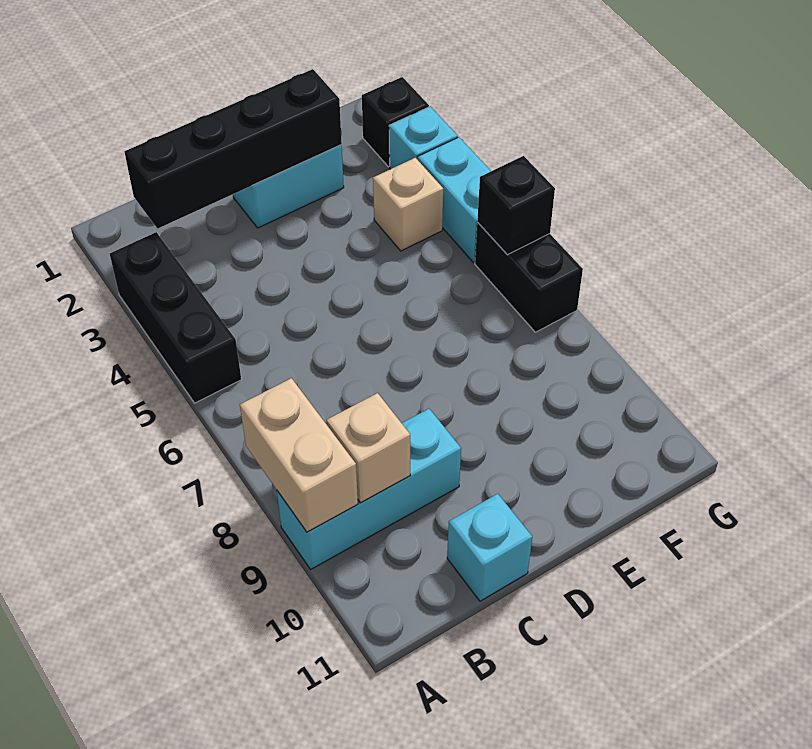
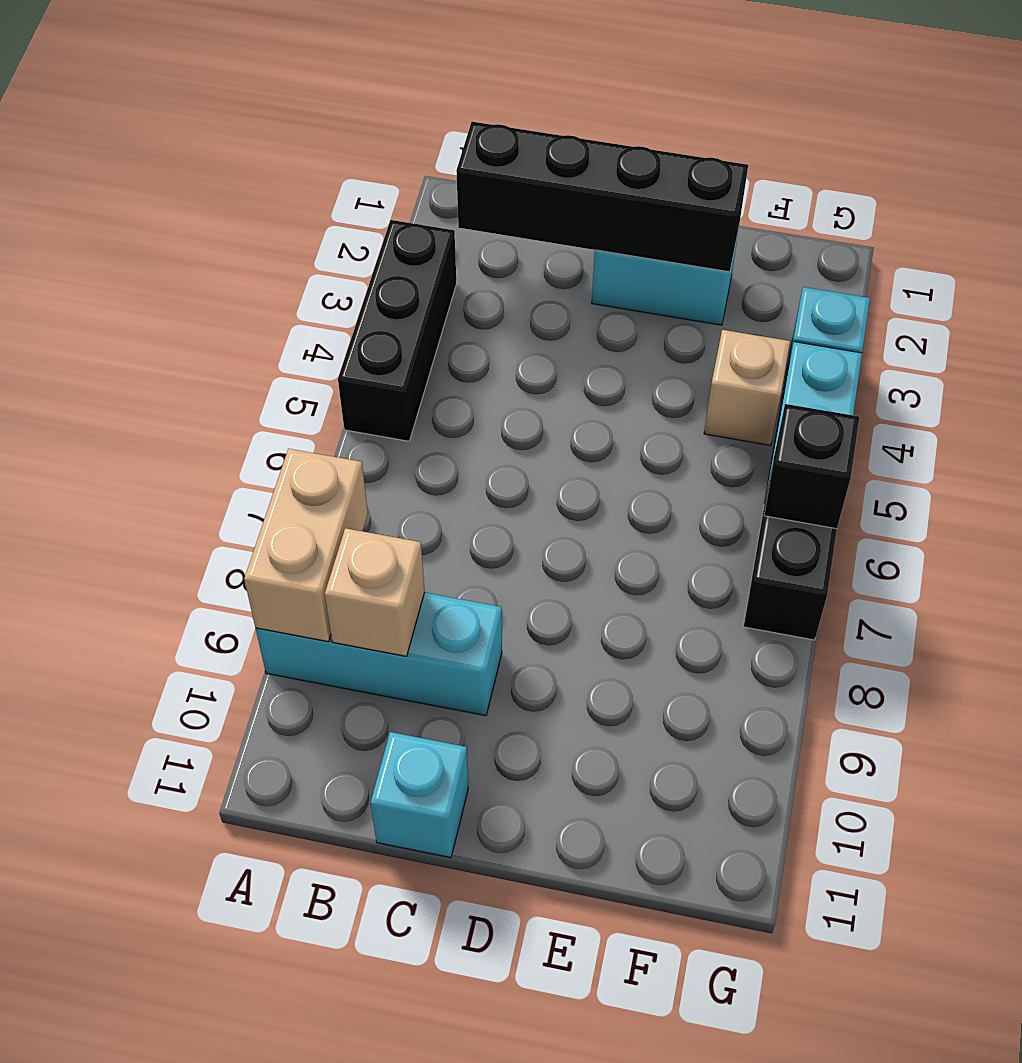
black 1x1 brick [362,77,429,167] -> none

